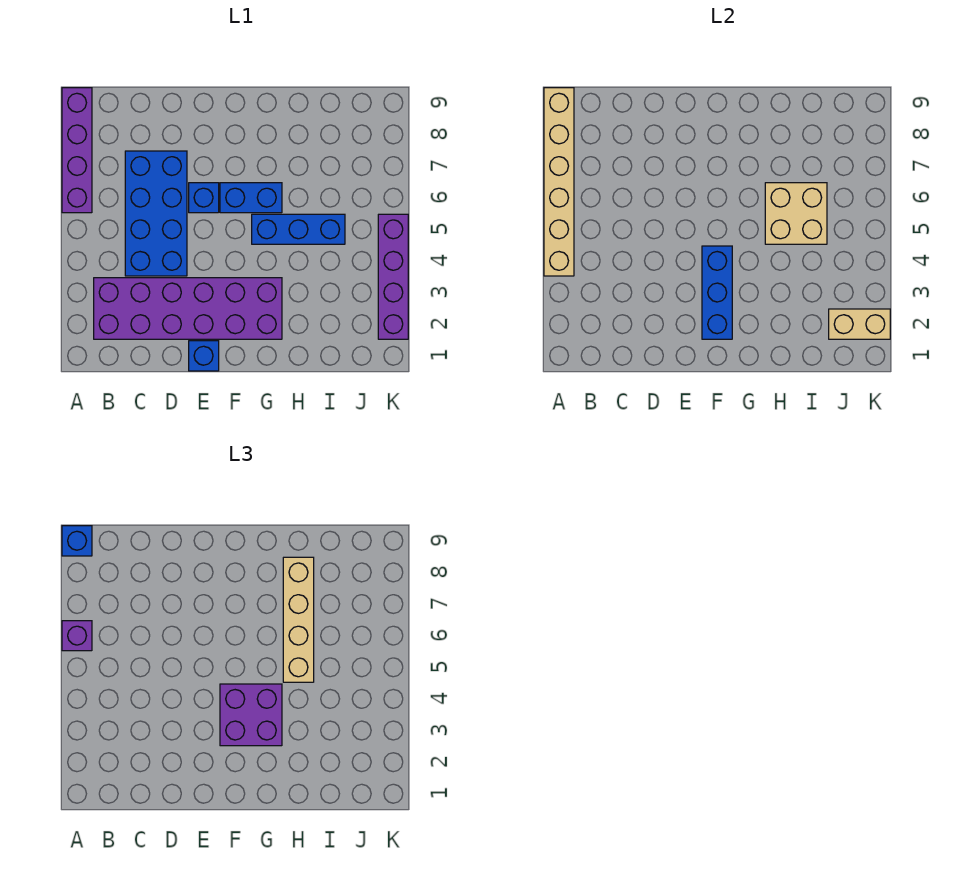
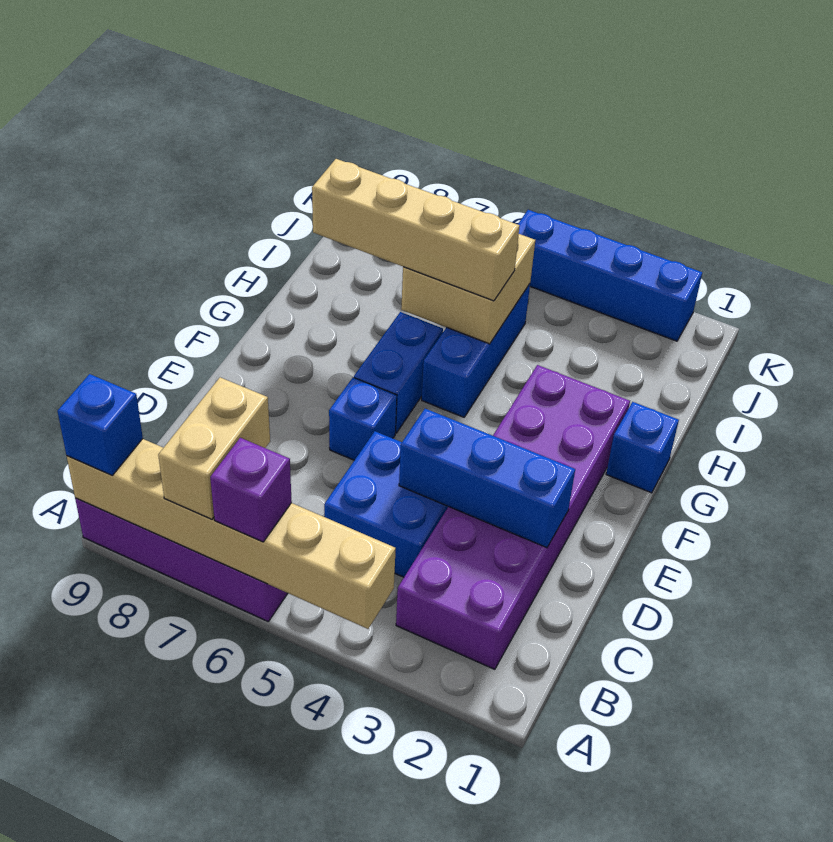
blue 2x4 brick [125,151,187,276] -> blue 2x2 brick [324,431,448,577]
blue 1x1 brick [189,341,219,371] -> blue 1x1 brick moved to [606,402,679,493]
blue 1x3 brick [702,246,732,339] -> blue 1x3 brick moved to [399,409,575,548]
purple 2x2 brick [220,684,282,746] -> none
tan 1x2 brick [829,309,890,339] -> tan 1x2 brick moved to [158,377,270,519]
purple 1x4 brick [378,214,408,339] -> blue 1x4 brick [518,210,702,341]

